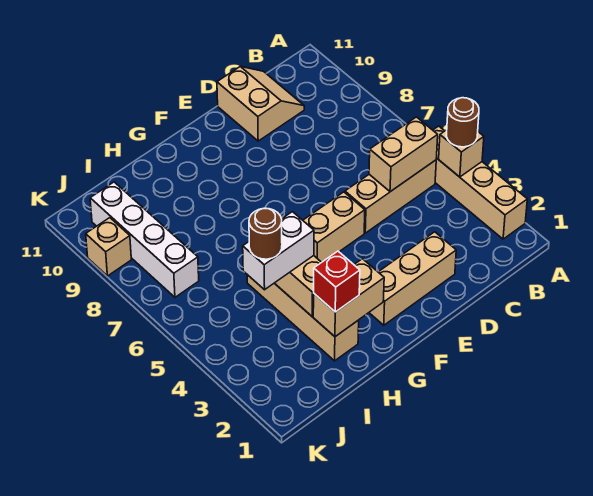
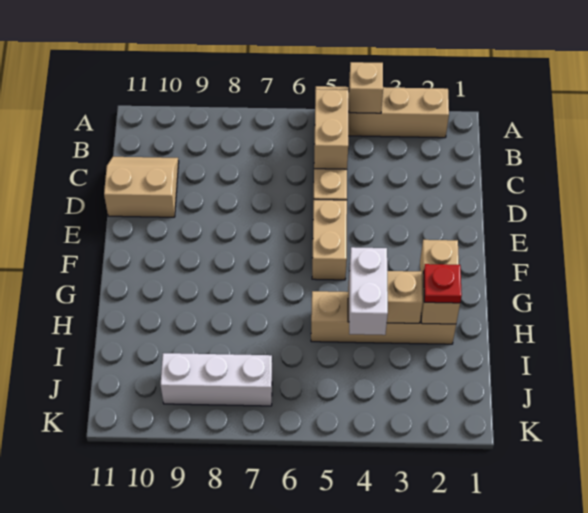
brown 1x1 round brick [447,98,479,147] -> none
tan 1x3 brick [369,232,456,325] -> none
red 1x1 brick [314,251,360,312] -> red 1x1 plate [424,264,462,303]
brown 1x1 round brick [249,208,282,259] -> none
white 1x4 brick [90,182,199,297] -> white 1x3 brick [160,353,272,406]
tan 1x1 brick [86,218,131,276] -> none

